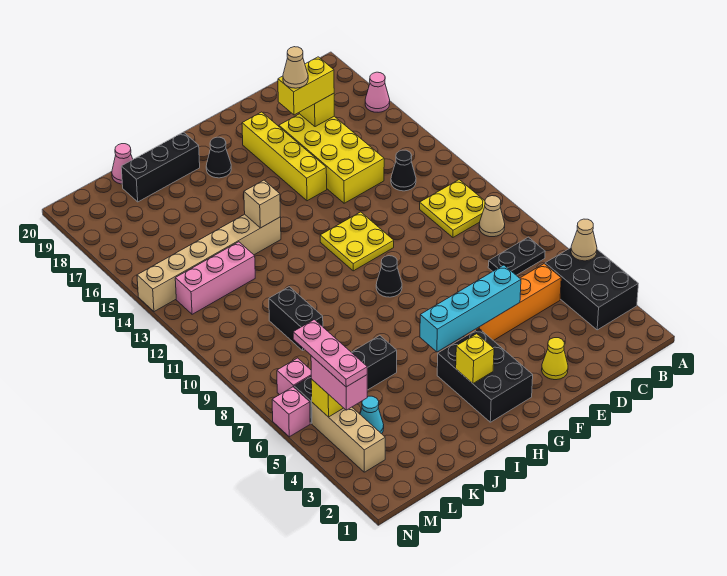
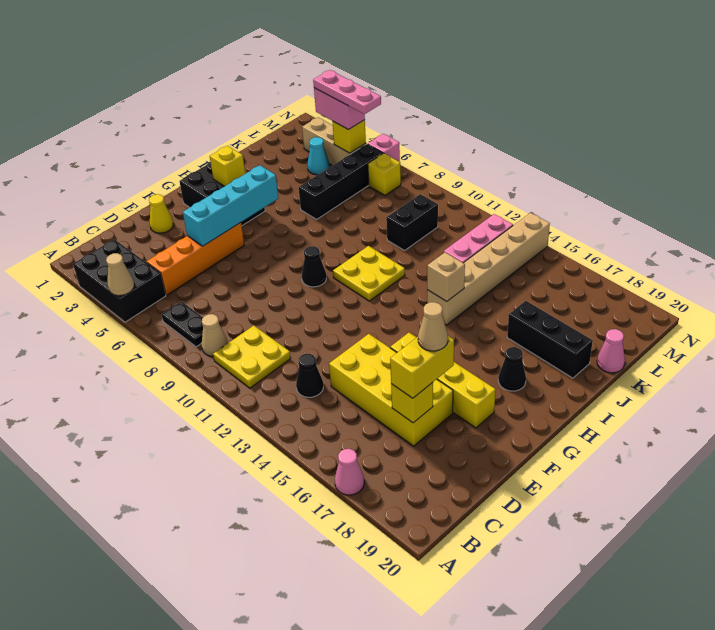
black 1x2 plate [488,237,545,275] -> black 1x2 plate turned to [162,302,203,347]
yellow 2x2 plate [320,212,394,271] -> yellow 2x2 plate moved to [333,246,405,301]
black 1x3 brick [121,132,200,202] -> black 1x3 brick turned to [507,301,593,378]
black 1x2 brick [269,287,323,350] -> black 1x2 brick turned to [386,194,438,251]
pink 1x1 brick [277,358,311,395] -> yellow 1x1 brick [368,153,401,195]

